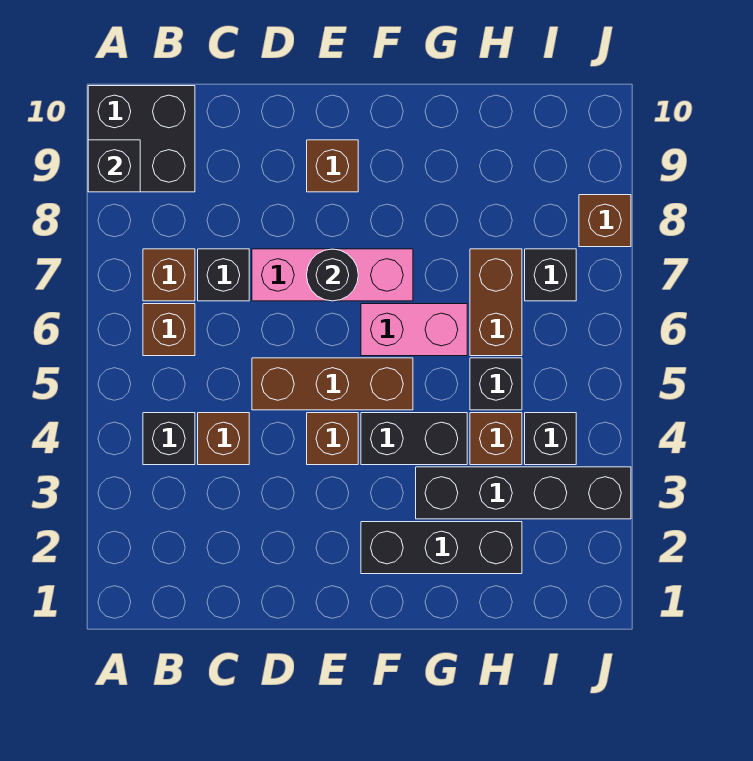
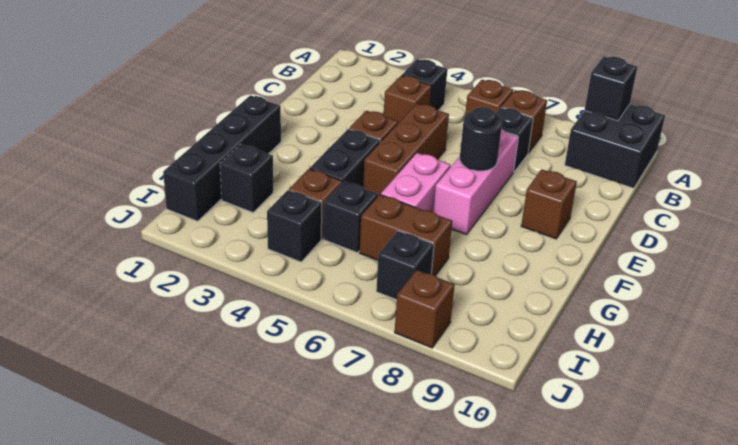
black 1x3 brick [361,522,522,574] -> black 1x1 brick [220,144,273,212]
black 1x4 brick [416,467,631,519] -> black 1x4 brick moved to [163,95,281,221]

